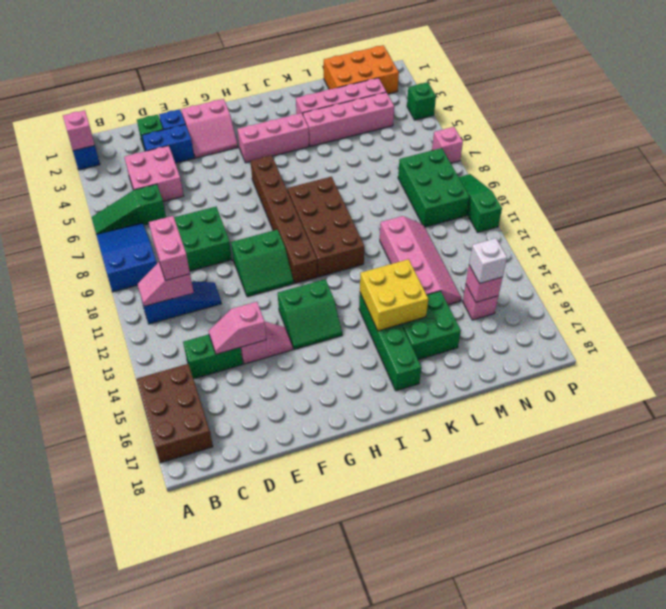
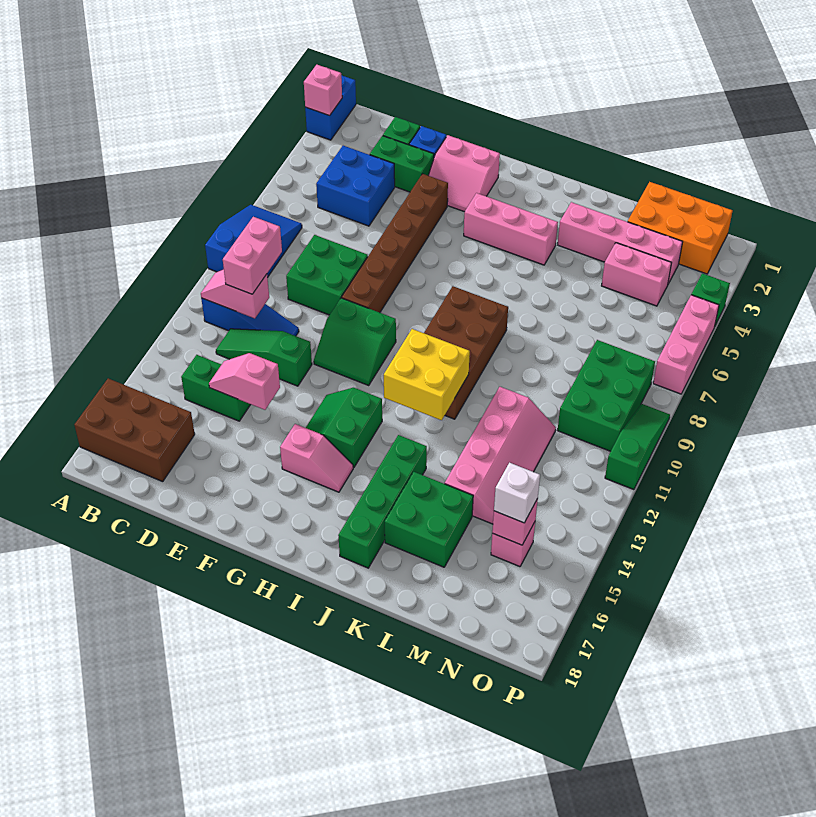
green 1x3 slope [92,184,166,234] -> green 1x3 slope moved to [216,329,312,386]
brown 2x3 brick [136,364,213,463] -> brown 2x3 brick turned to [75,378,195,482]
pink 2x2 brick [124,146,184,201] -> blue 2x2 brick [316,146,395,226]
blue 1x2 brick [142,124,194,163] -> green 1x2 brick [370,136,434,192]
pink 1x2 slope [241,322,293,364] -> pink 1x2 slope moved to [280,424,353,492]
green 2x2 slope [278,279,342,349] -> green 2x2 slope turned to [306,388,382,468]
brown 1x6 brick [251,155,317,283] -> brown 1x6 brick moved to [342,174,448,313]
yellow 2x2 brick [360,259,428,331] -> yellow 2x2 brick moved to [384,329,470,420]
pink 1x4 brick [303,92,394,146] -> pink 1x2 brick [602,243,671,306]
pink 1x1 brick [432,127,463,163] -> pink 1x3 brick [653,295,719,394]

